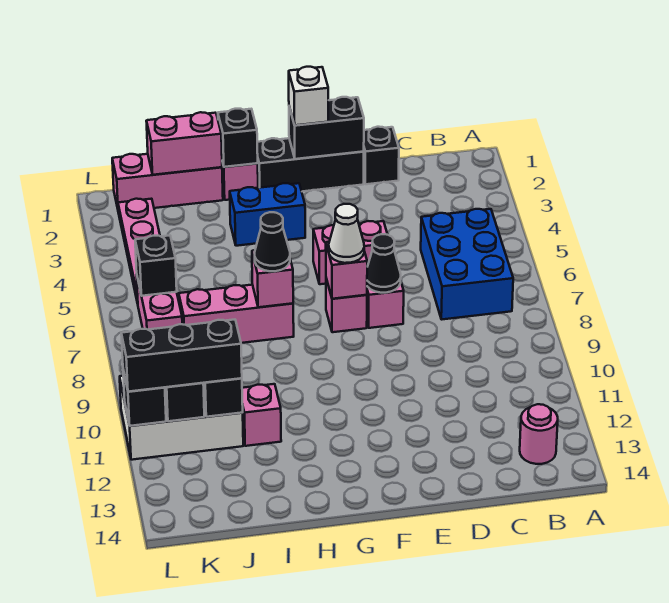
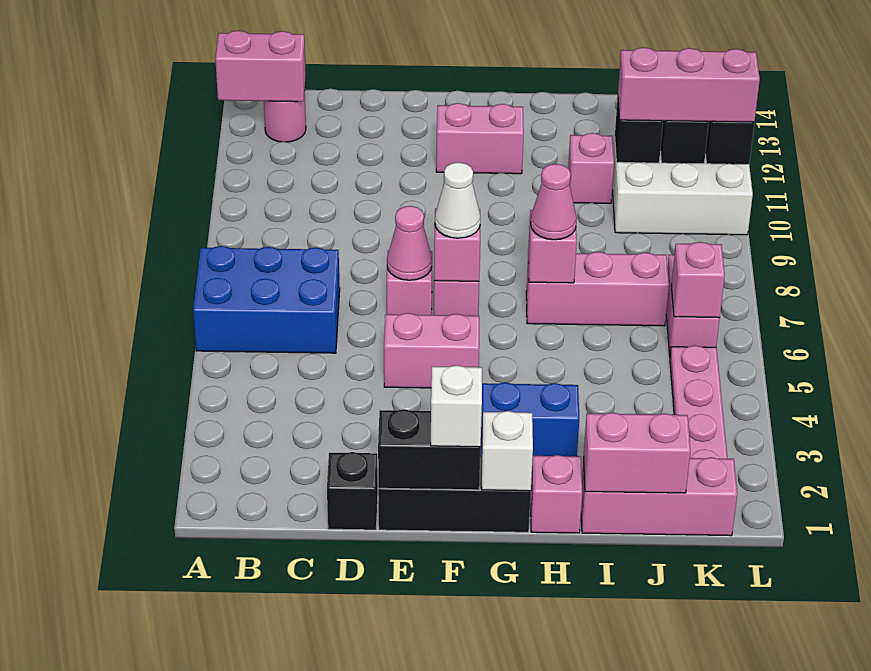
none -> pink 1x2 brick [215,31,306,102]
blue 2x3 brick [421,209,513,319] -> blue 2x3 brick turned to [193,246,340,353]
black 1x1 cone [367,234,401,293] -> pink 1x1 cone [387,206,432,280]
none -> pink 1x2 brick [436,103,524,174]
none -> white 1x1 brick [482,411,533,491]
black 1x1 brick [218,109,258,167] -> none
black 1x1 cone [255,212,290,271] -> pink 1x1 cone [531,164,577,240]
black 1x3 brick [121,320,242,392] -> pink 1x3 brick [618,48,760,122]
black 1x1 brick [135,235,177,296] -> pink 1x1 brick [671,242,725,318]

